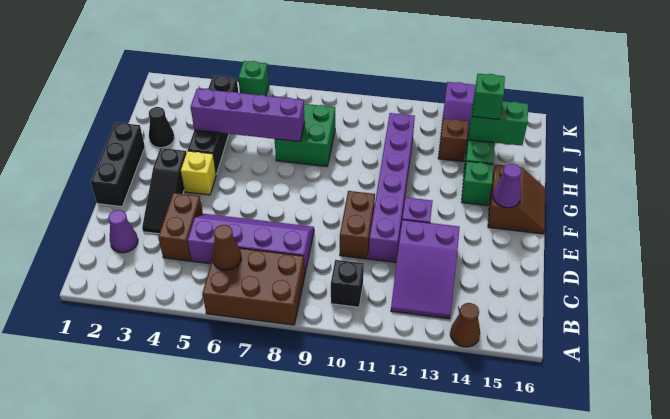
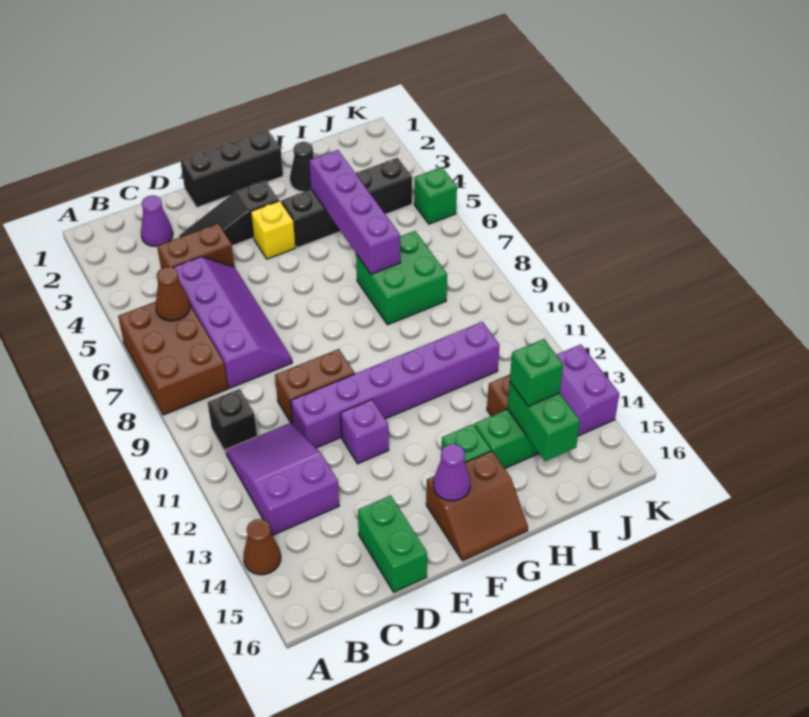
purple 2x3 slope [391,220,460,319] -> purple 2x3 slope turned to [226,423,339,535]
none -> green 1x2 brick [358,495,427,592]

